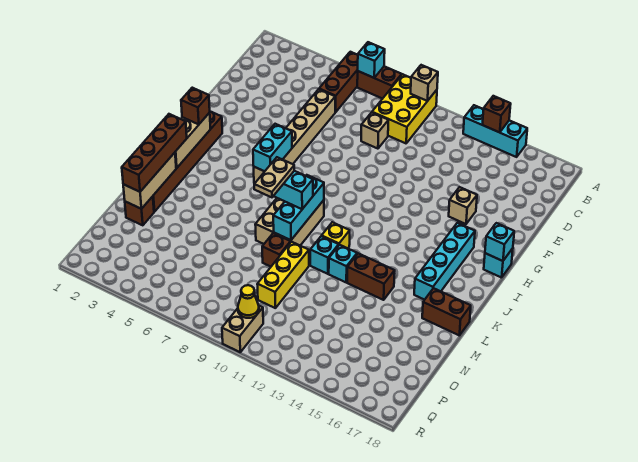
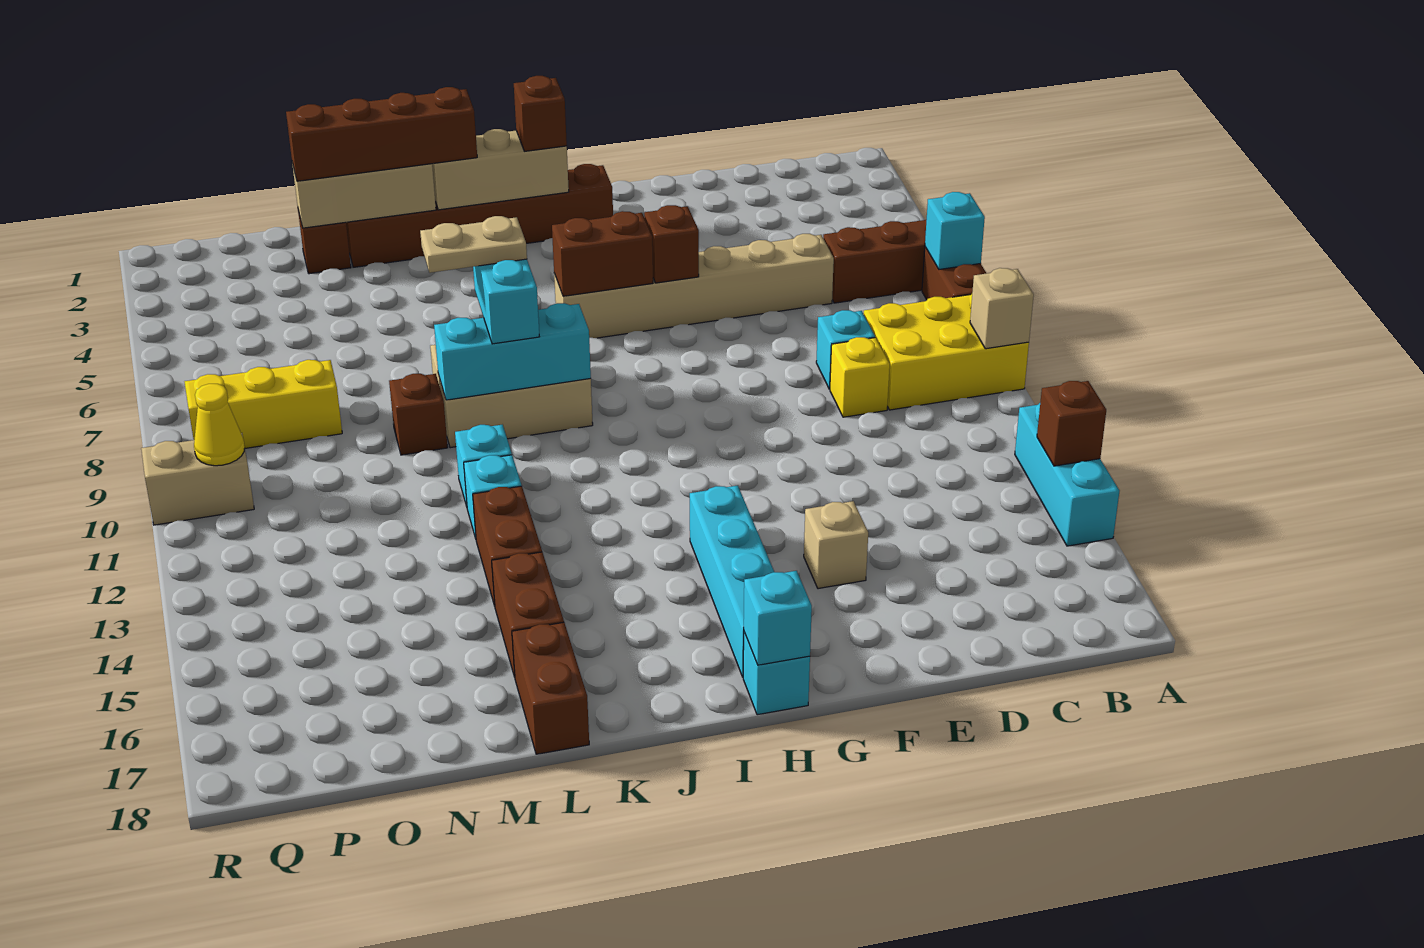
tan 1x1 brick [361,112,388,149] -> cyan 1x1 brick [816,310,875,389]
none -> brown 1x1 brick [644,205,699,283]
cyan 1x2 brick [253,124,292,171] -> brown 1x2 brick [552,211,653,296]
cyan 1x4 brick [414,223,475,300] -> cyan 1x4 brick turned to [690,486,774,677]
yellow 1x1 brick [322,222,350,248] -> yellow 1x1 brick moved to [830,337,890,417]
none -> brown 1x2 brick [492,552,564,677]
yellow 1x3 brick [257,242,309,308] -> yellow 1x3 brick moved to [185,360,342,448]

